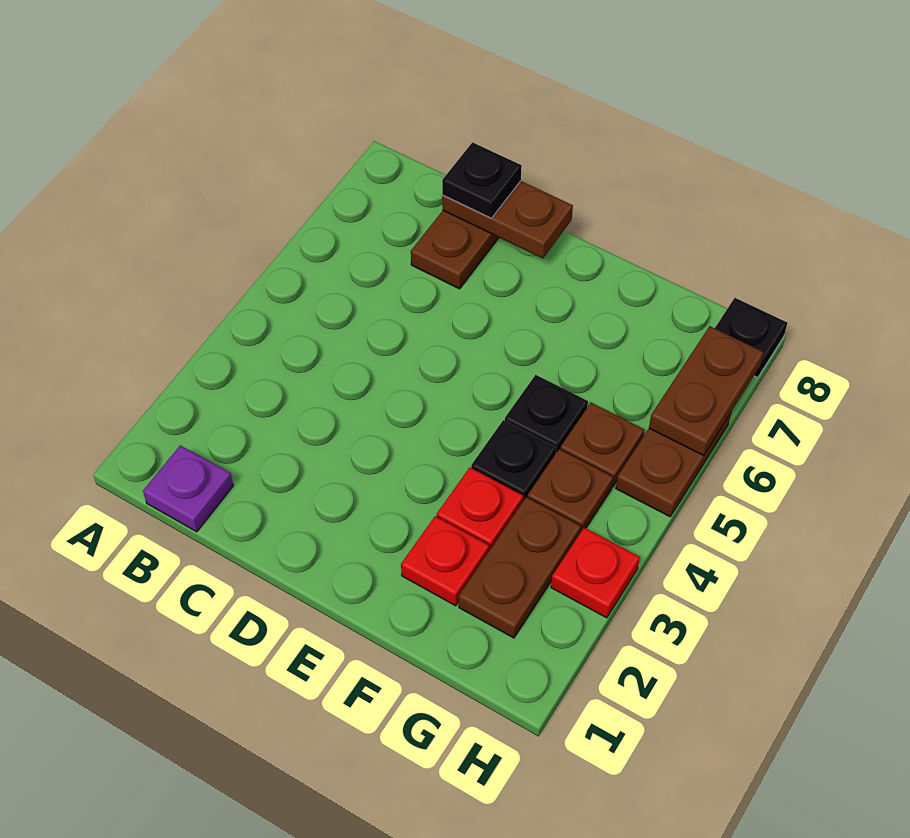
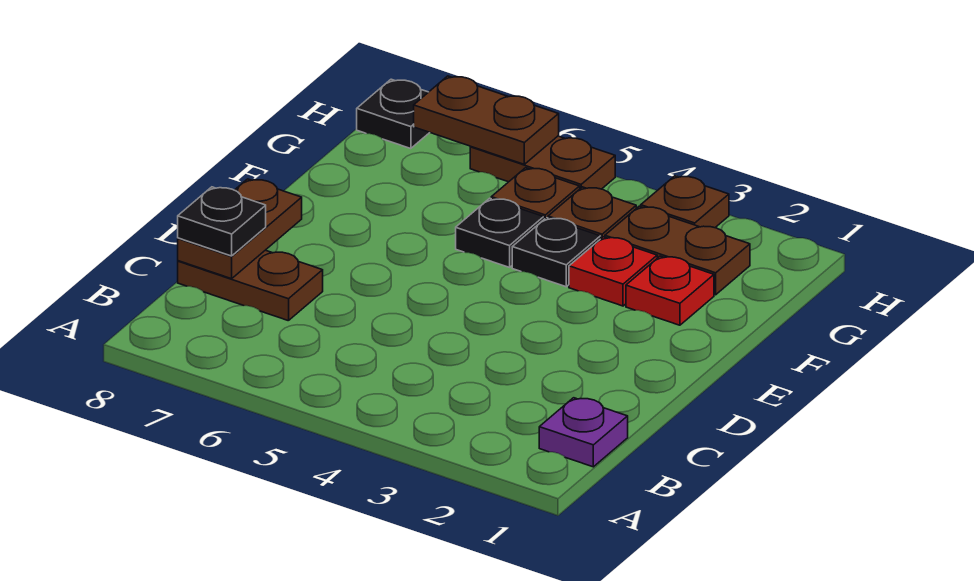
red 1x1 plate [551,528,640,618] -> brown 1x1 plate [641,176,729,228]

